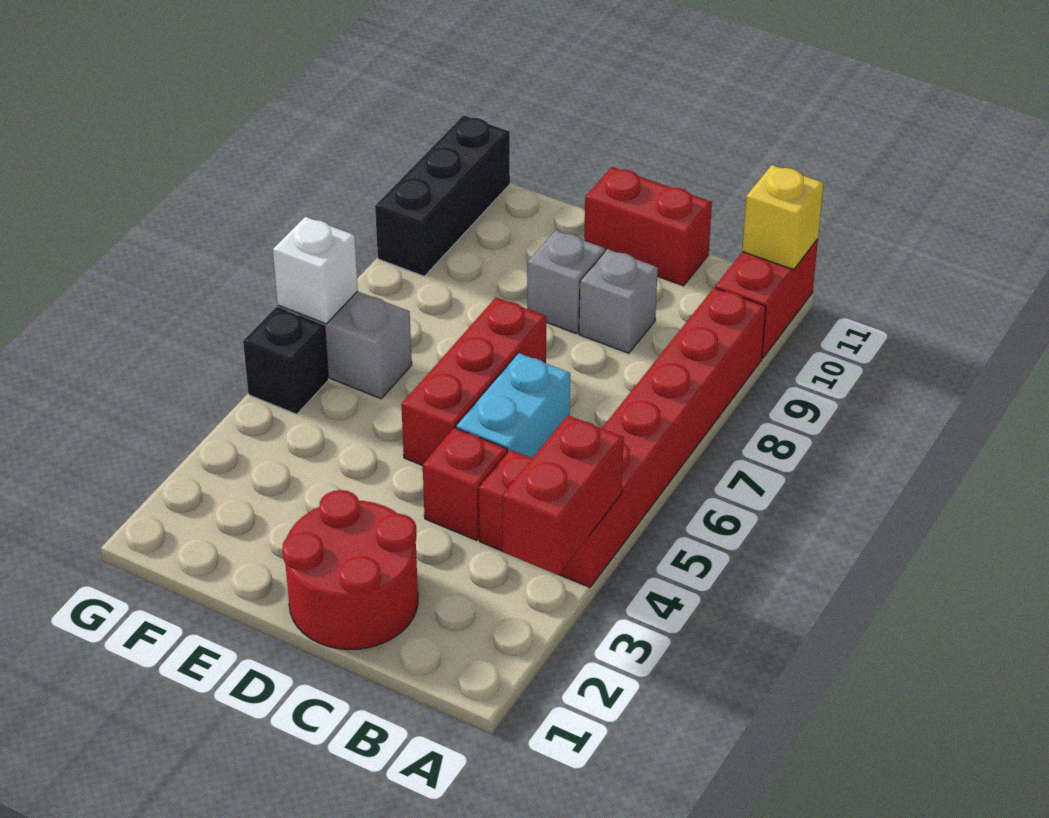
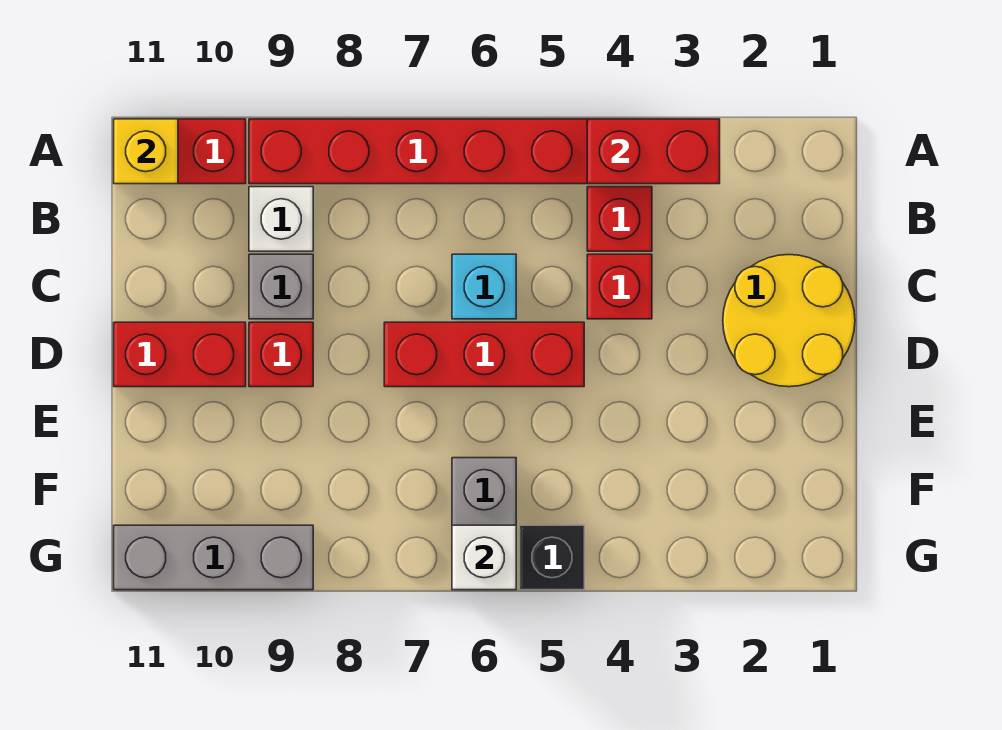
none -> white 1x1 brick [249,187,313,251]
red 2x2 round brick [282,490,418,650] -> yellow 2x2 round brick [723,255,855,387]
cyan 1x2 brick [456,353,570,458] -> cyan 1x1 brick [452,254,516,319]
red 1x2 brick [584,167,712,286] -> red 1x2 brick turned to [114,322,246,387]
grey 1x1 brick [527,230,605,333] -> red 1x1 brick [249,322,313,387]
black 1x3 brick [375,115,510,276] -> grey 1x3 brick [114,525,313,590]

